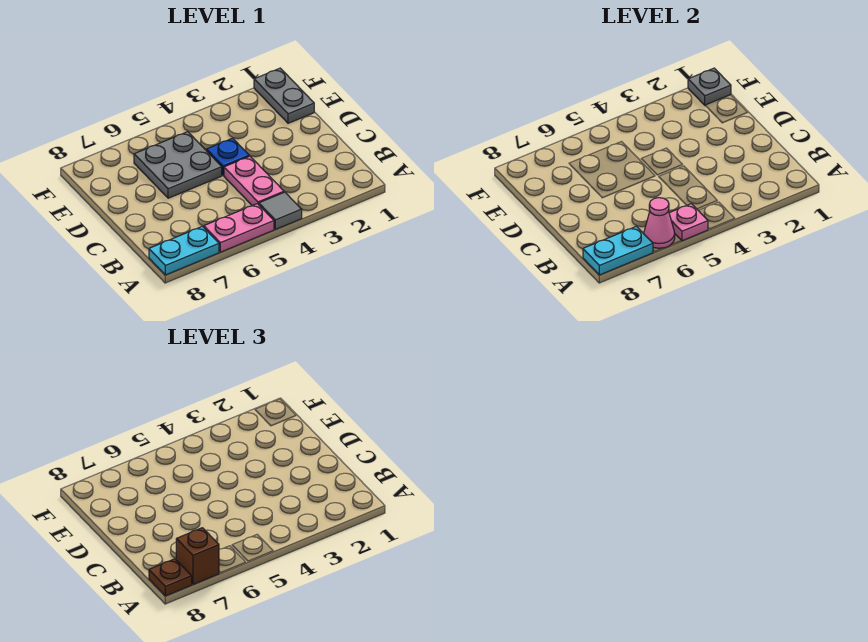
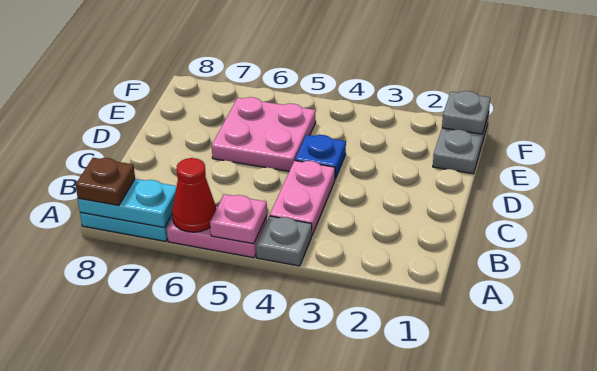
grey 1x1 tile [259,192,302,229] -> grey 1x1 plate [256,216,312,266]
pink 1x1 cone [644,198,675,248] -> red 1x1 cone [172,158,216,232]
brown 1x1 brick [176,528,219,585] -> none
grey 2x2 plate [134,132,222,198] -> pink 2x2 plate [212,97,316,171]

